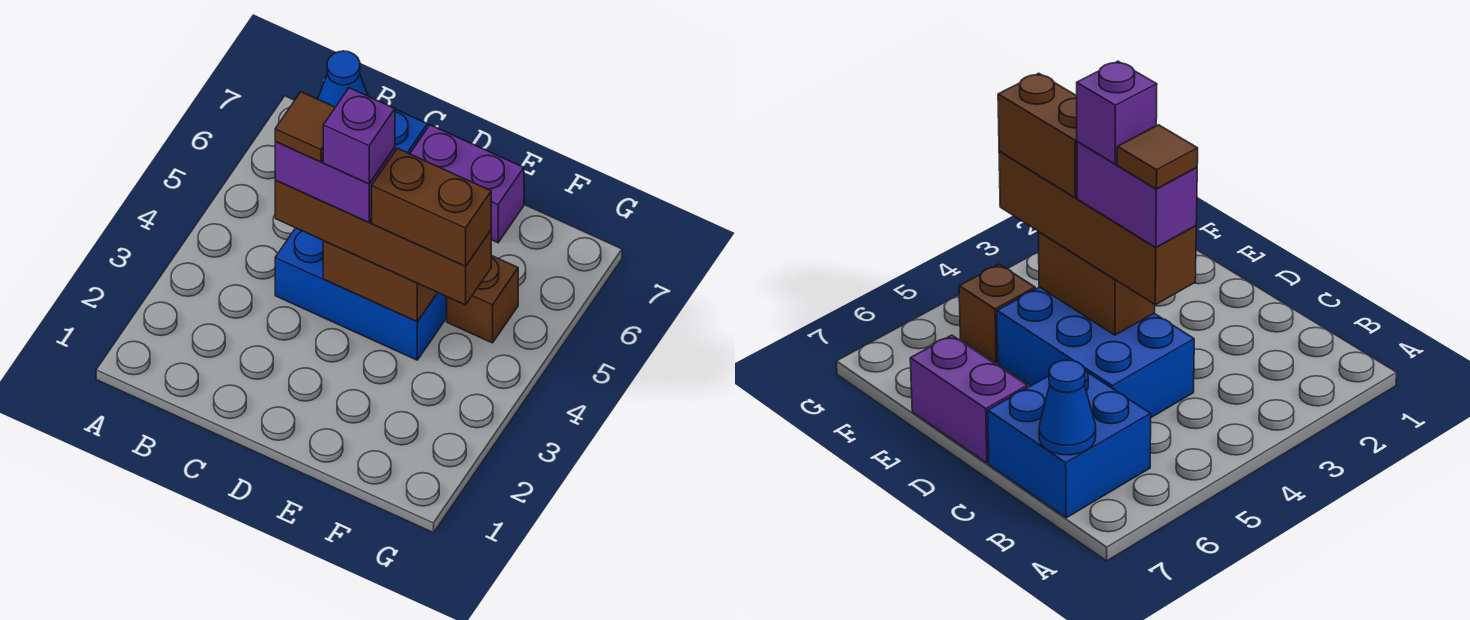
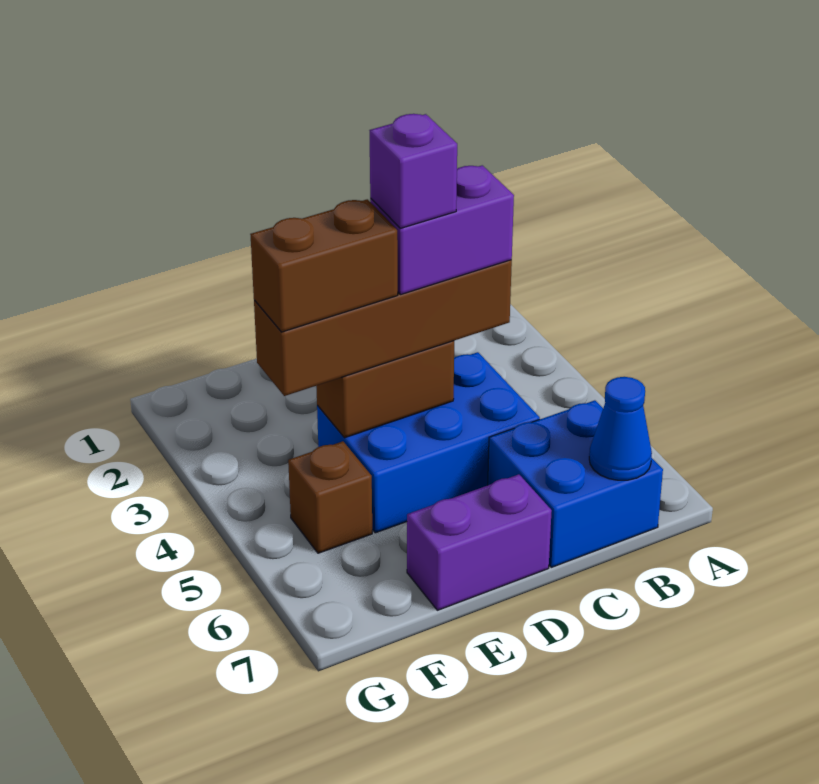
brown 1x1 tile [275,92,335,162] -> none

